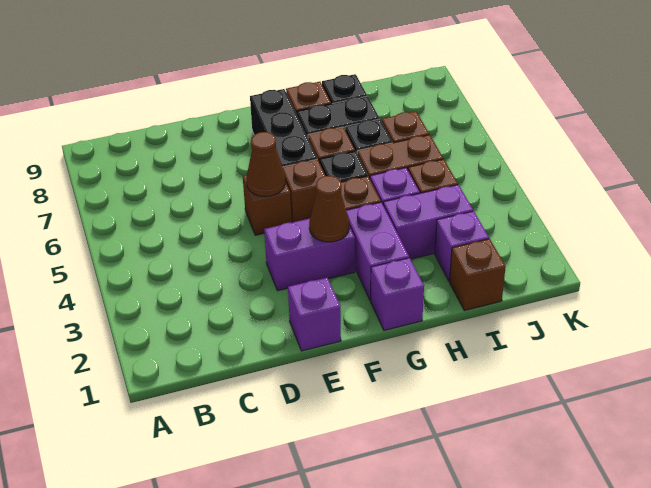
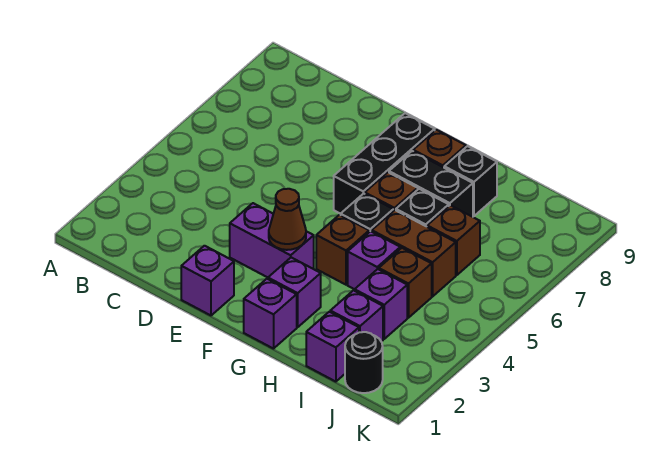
brown 1x1 brick [243,175,292,235] -> none
brown 1x1 cone [246,132,285,197] -> none
brown 1x1 brick [282,159,325,222] -> none
purple 1x2 brick [346,202,409,301] -> purple 1x1 brick [268,257,321,327]
purple 1x2 brick [383,185,473,259] -> purple 1x1 brick [355,269,407,339]
brown 1x1 brick [450,239,506,311] -> purple 1x1 brick [306,312,359,382]
none -> black 1x1 round brick [345,332,383,393]

